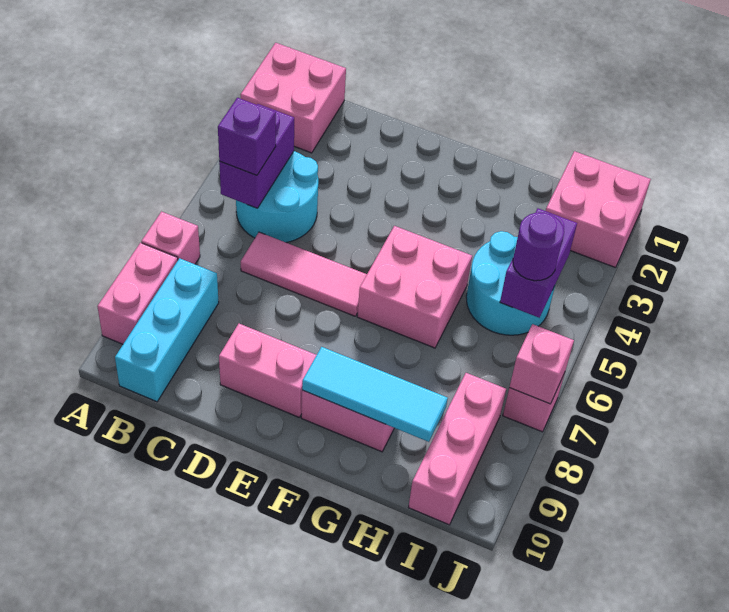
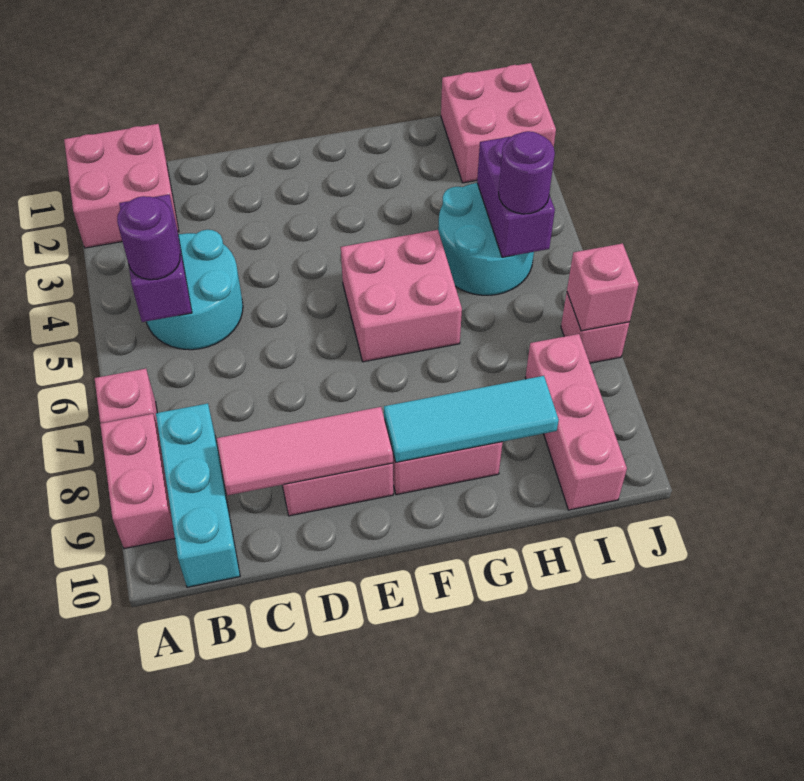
purple 1x1 brick [218,98,276,175] -> purple 1x1 round brick [117,196,180,280]
pink 1x3 tile [241,232,367,316] -> pink 1x3 tile moved to [217,407,393,495]

